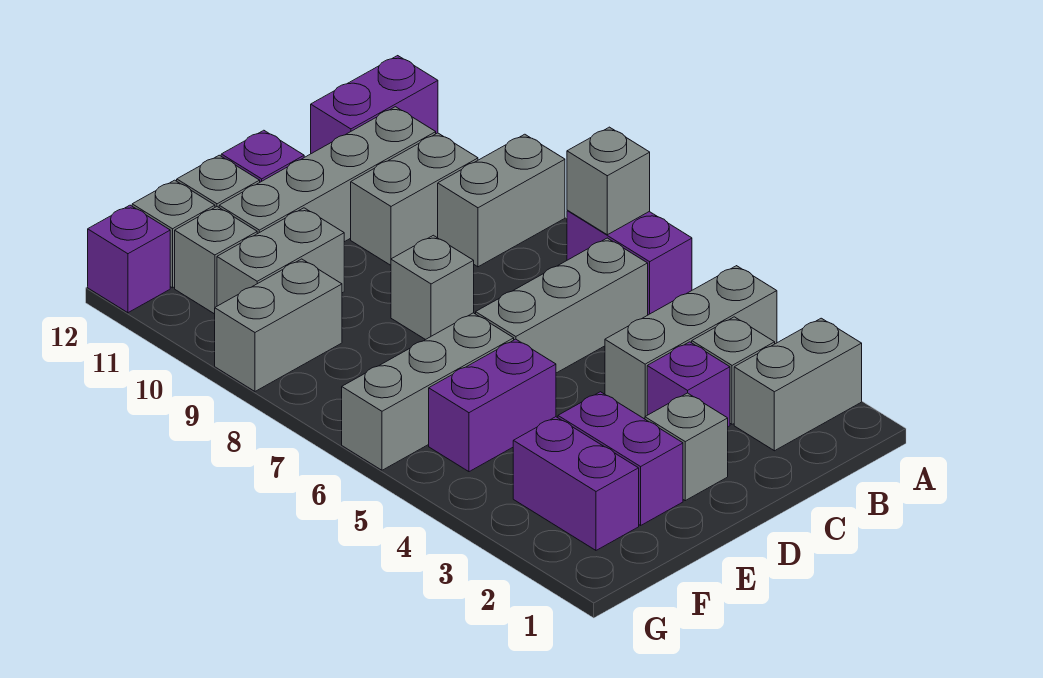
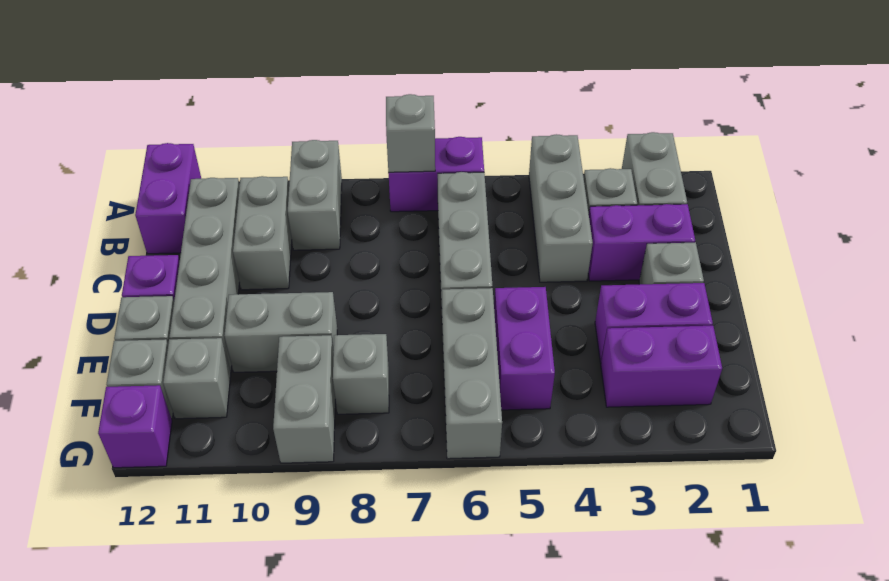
purple 1x1 brick [647,342,730,427] -> purple 1x2 brick [588,204,695,281]
grey 1x1 brick [391,235,474,340] -> grey 1x1 brick moved to [333,334,389,414]
grey 1x2 brick [217,208,344,306] -> grey 1x2 brick turned to [224,292,337,372]

